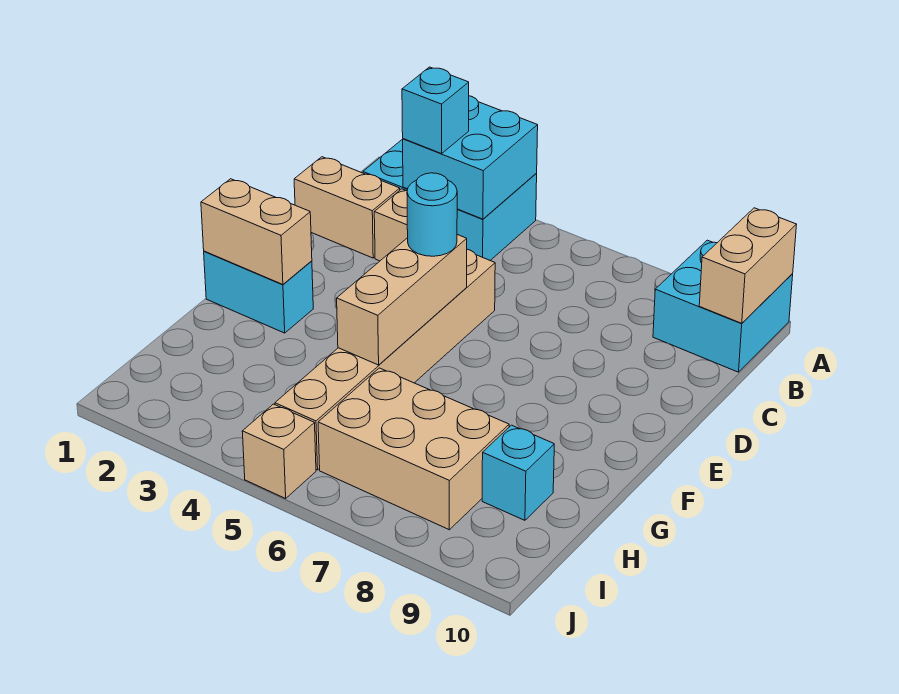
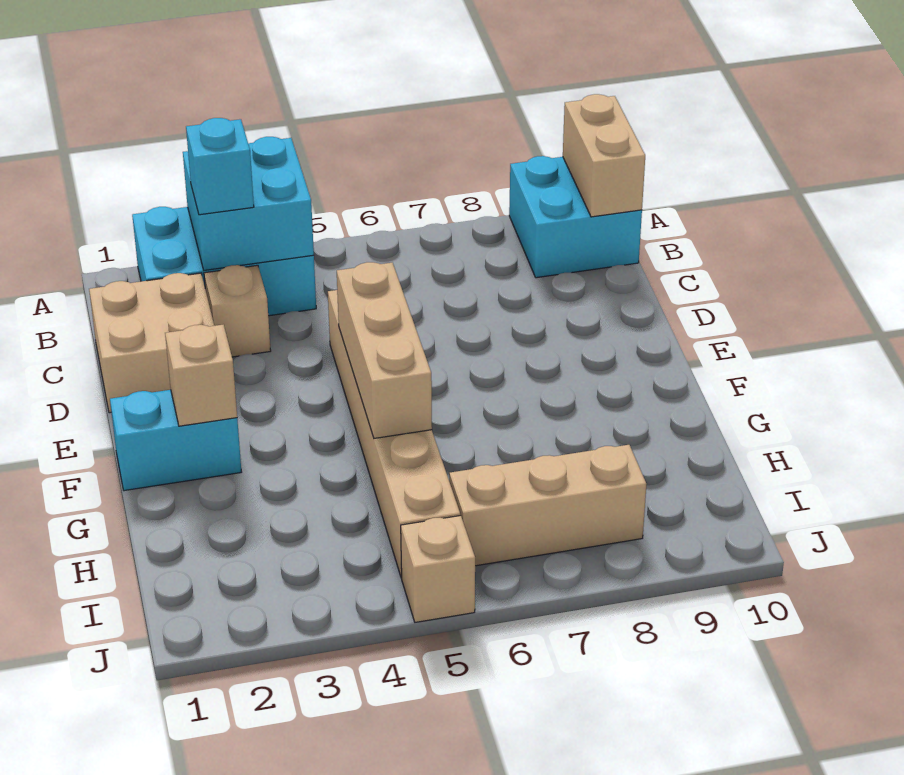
tan 1x2 brick [294,157,400,258] -> tan 2x2 brick [89,273,214,413]
cyan 1x1 round brick [407,173,457,256] -> none
tan 1x2 brick [201,179,312,284] -> tan 1x1 brick [165,325,237,426]
tan 2x3 brick [318,368,509,530] -> tan 1x3 brick [449,445,646,566]
cyan 1x1 brick [482,425,554,520] -> none

